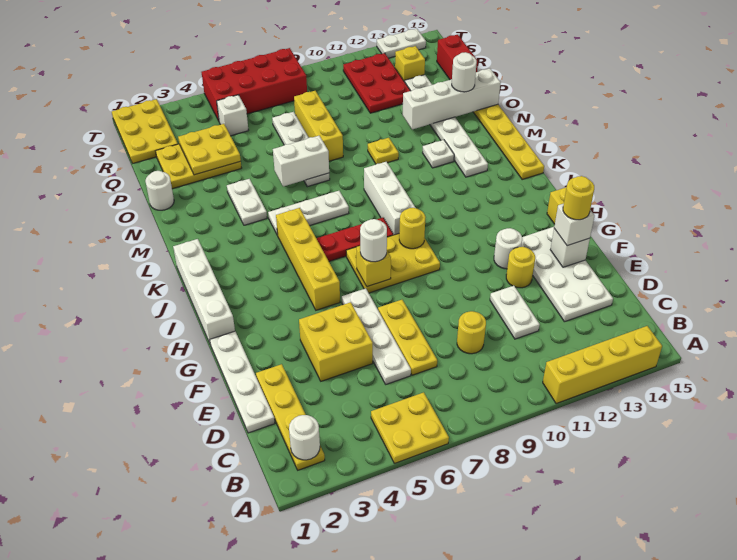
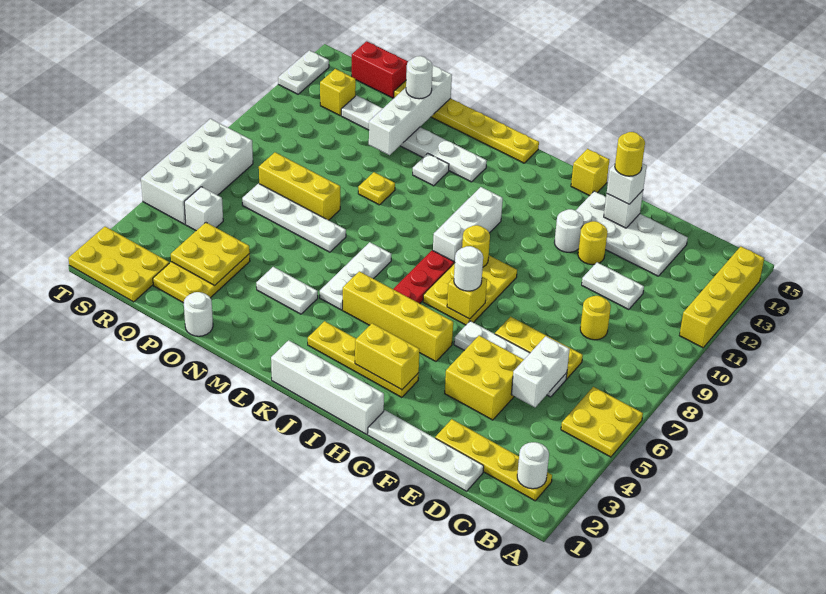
none -> yellow 1x4 plate [308,321,419,397]
none -> yellow 1x2 brick [355,323,420,390]
white 1x3 brick [364,162,415,235] -> white 1x3 brick turned to [433,187,503,263]
white 1x2 brick [273,136,329,187] -> white 1x2 brick moved to [511,336,570,407]
red 2x3 plate [343,53,410,113] -> none
red 2x4 brick [202,48,307,121] -> white 2x4 brick [141,119,253,224]

